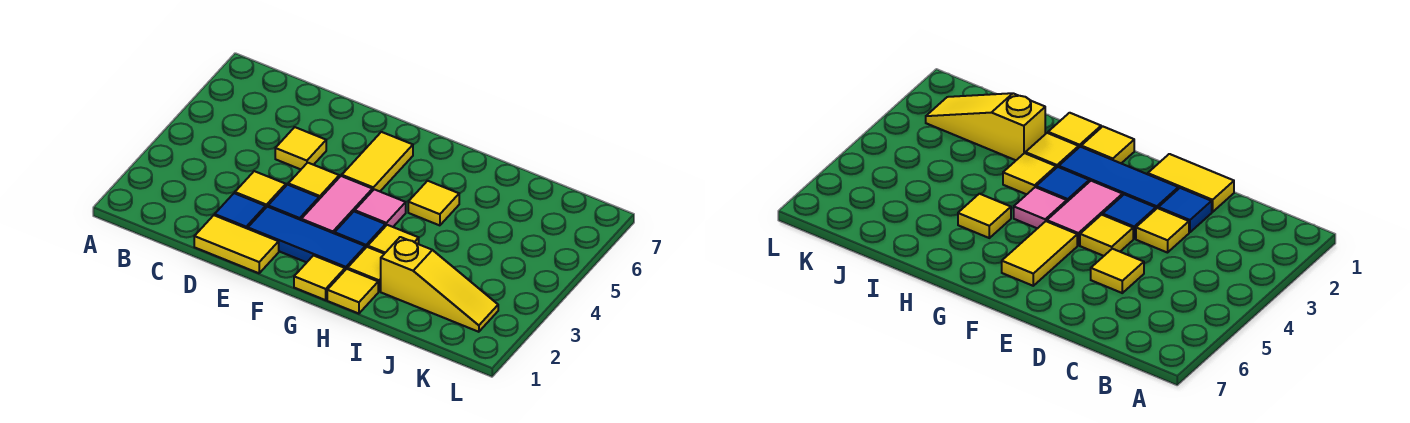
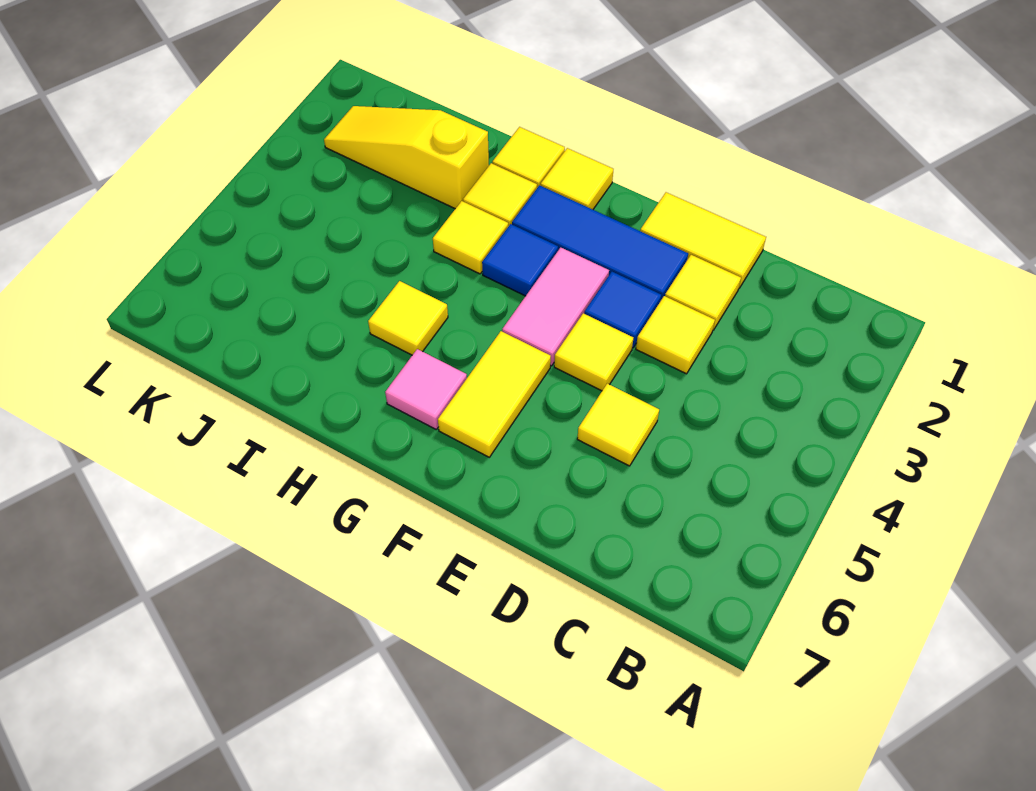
blue 1x1 tile [215,193,266,229] -> yellow 1x1 tile [665,255,741,330]
pink 1x1 tile [355,189,406,227] -> pink 1x1 tile moved to [385,349,467,429]

